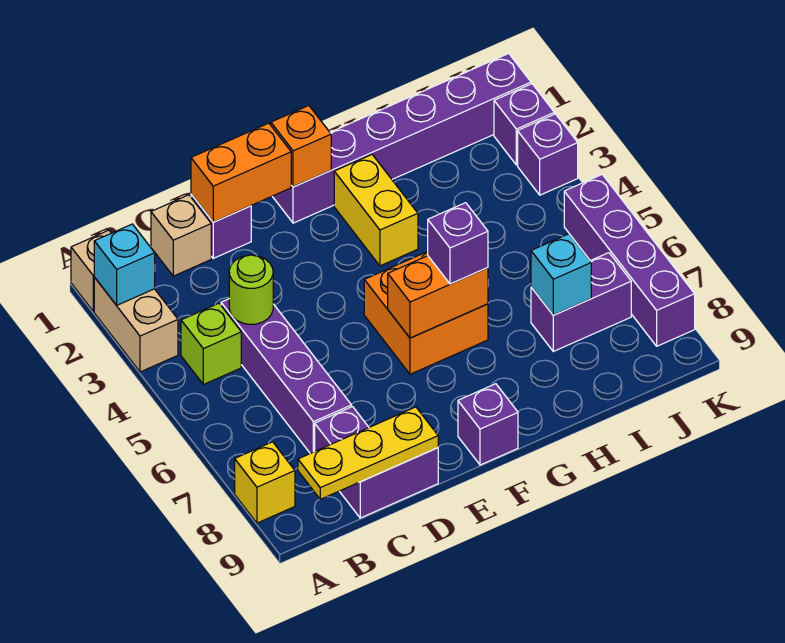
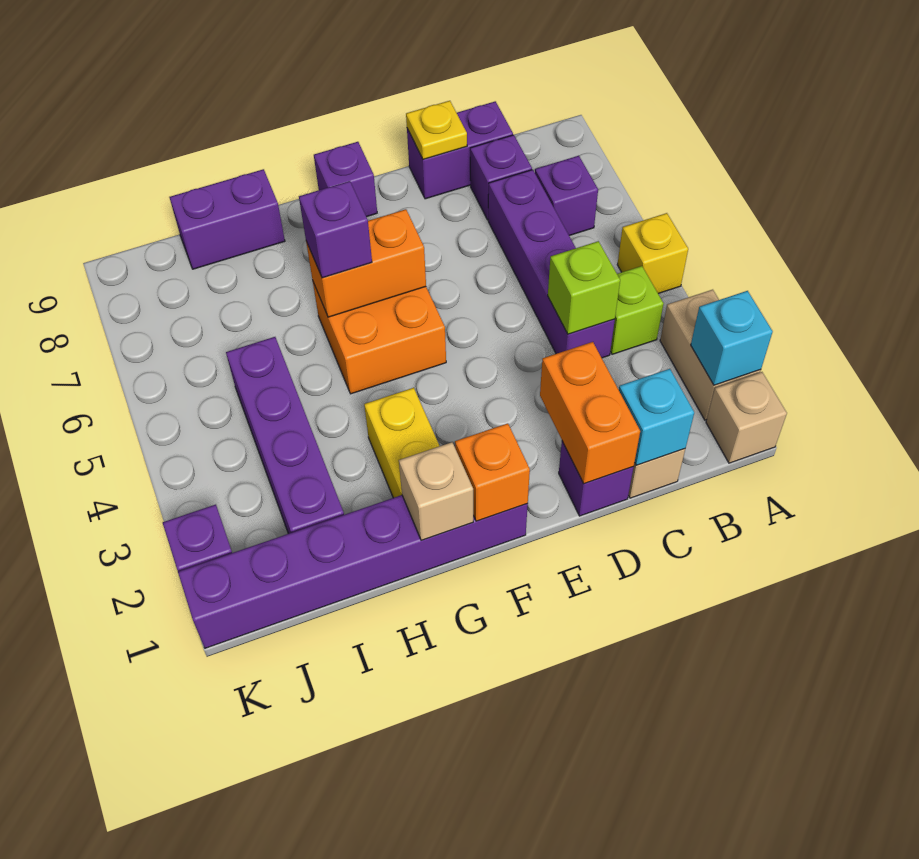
yellow 1x1 brick [235,442,295,523] -> yellow 1x1 brick moved to [617,213,688,294]
yellow 1x3 plate [298,407,438,499] -> yellow 1x1 plate [406,101,467,159]
lime 1x1 round brick [229,255,273,324] -> lime 1x1 brick [548,241,620,334]
orange 1x2 brick [191,123,291,222] -> orange 1x2 brick turned to [540,342,640,484]
none -> tan 1x1 brick [399,442,473,541]
purple 1x2 brick [531,253,631,351] -> purple 1x2 brick moved to [169,169,285,269]
cyan 1x1 brick [531,234,591,315] -> cyan 1x1 brick moved to [619,369,694,465]
purple 1x1 brick [518,114,578,195] -> purple 1x1 brick moved to [535,156,598,236]
purple 1x4 brick [564,175,695,346] -> purple 1x4 brick moved to [226,337,344,534]

